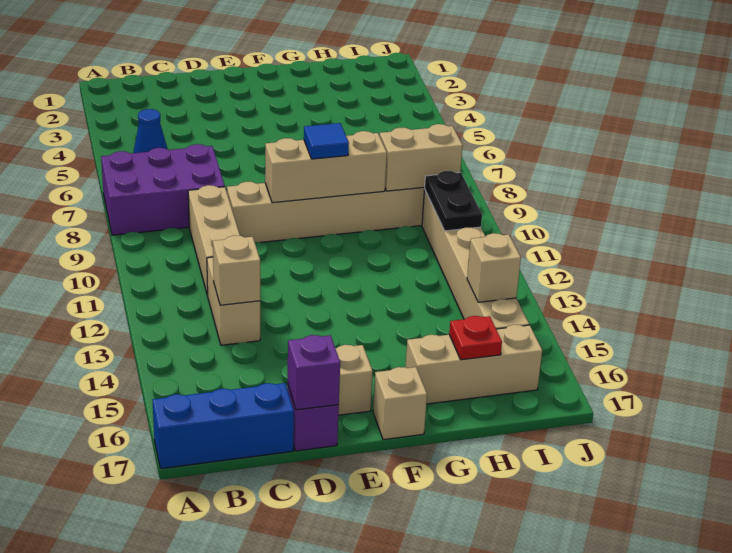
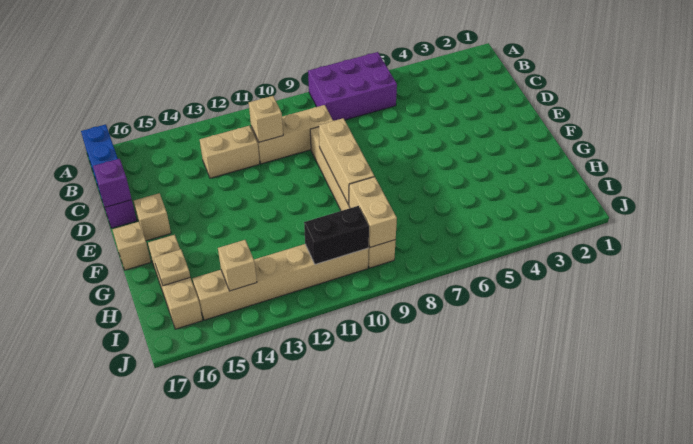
purple 2x3 brick [101,144,225,235] -> purple 2x3 brick turned to [308,52,397,121]
blue 1x1 cone [133,109,167,153] -> none
tan 1x1 brick [213,235,260,305] -> tan 1x1 brick moved to [249,96,283,142]
blue 1x1 tile [304,123,349,159] -> none
red 1x1 plate [449,316,502,360] -> tan 1x1 plate [154,249,190,286]
black 1x2 plate [424,171,482,231] -> black 1x2 brick [304,206,369,264]

